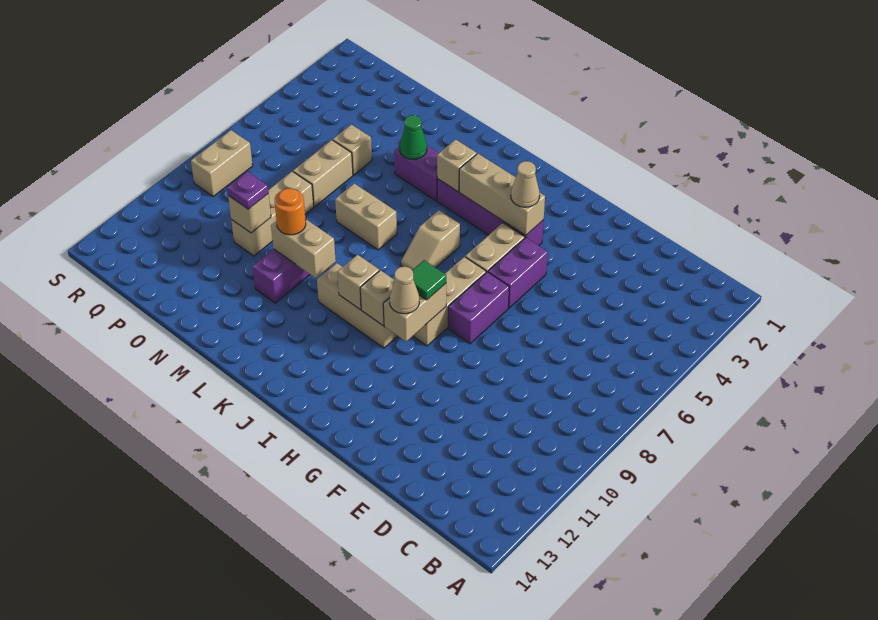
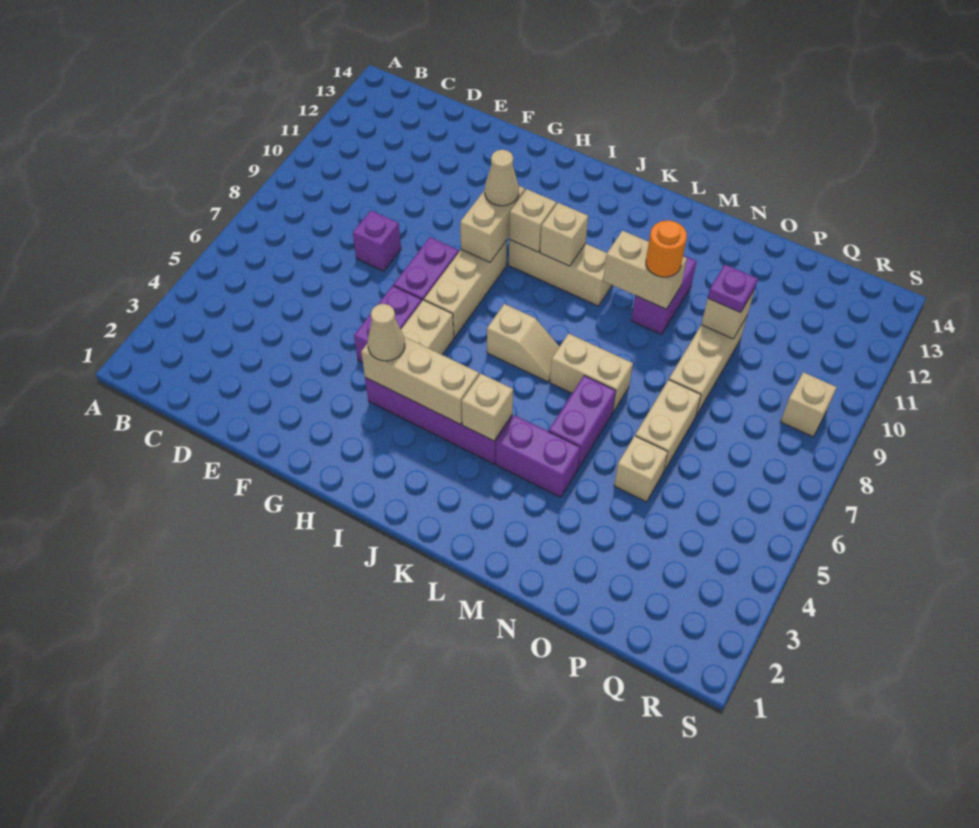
none -> purple 1x1 brick [353,211,401,271]
green 1x1 tile [412,260,446,300] -> none
tan 1x2 slope [401,210,460,270] -> tan 1x2 slope turned to [487,304,560,382]
green 1x1 cone [400,115,427,159] -> none
none -> purple 1x2 brick [549,376,616,468]
tan 1x2 brick [191,130,253,197] -> tan 1x1 brick [781,372,837,437]

